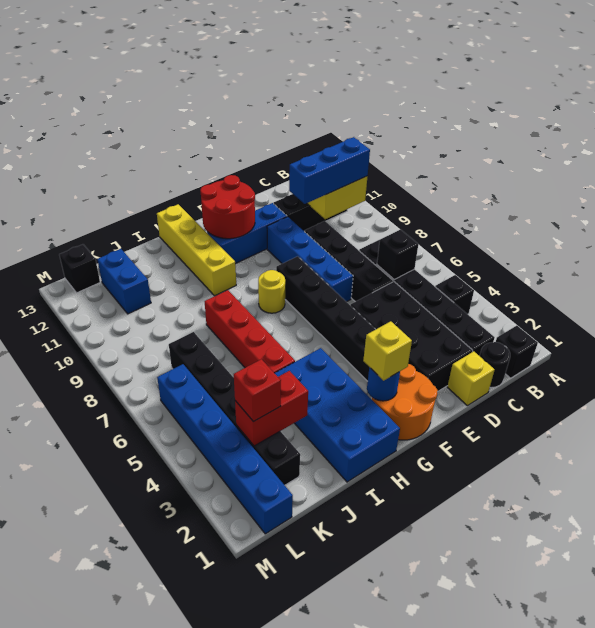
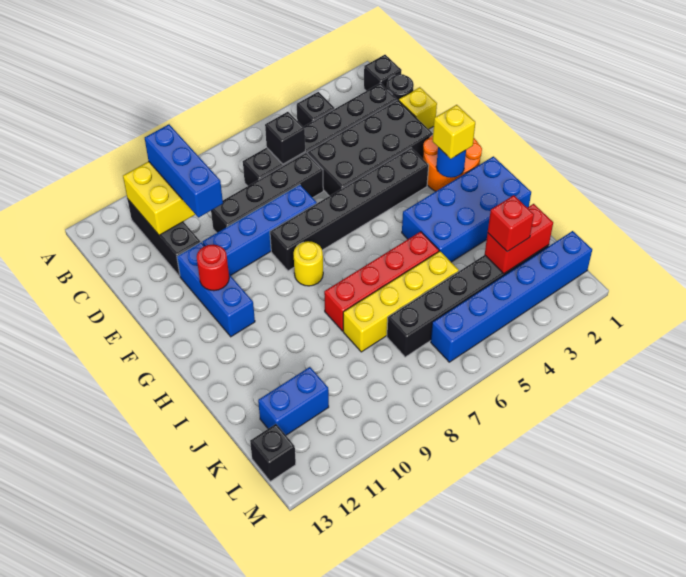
red 2x2 round brick [200,175,255,239] -> red 1x1 round brick [197,245,229,291]
yellow 1x4 brick [157,204,236,296] -> yellow 1x4 brick moved to [343,251,459,352]
red 1x2 brick [235,371,308,446] -> red 1x2 brick turned to [485,204,553,274]

